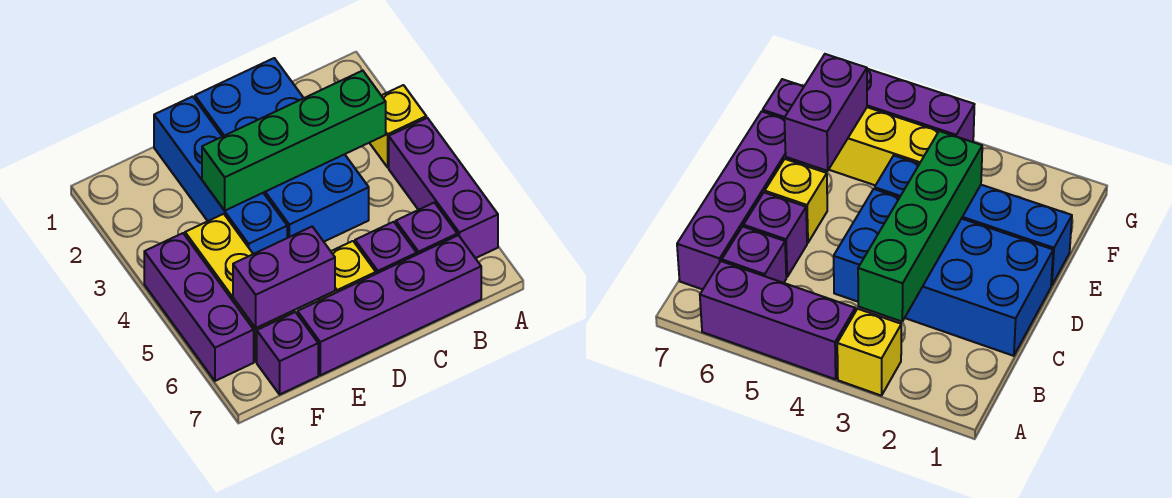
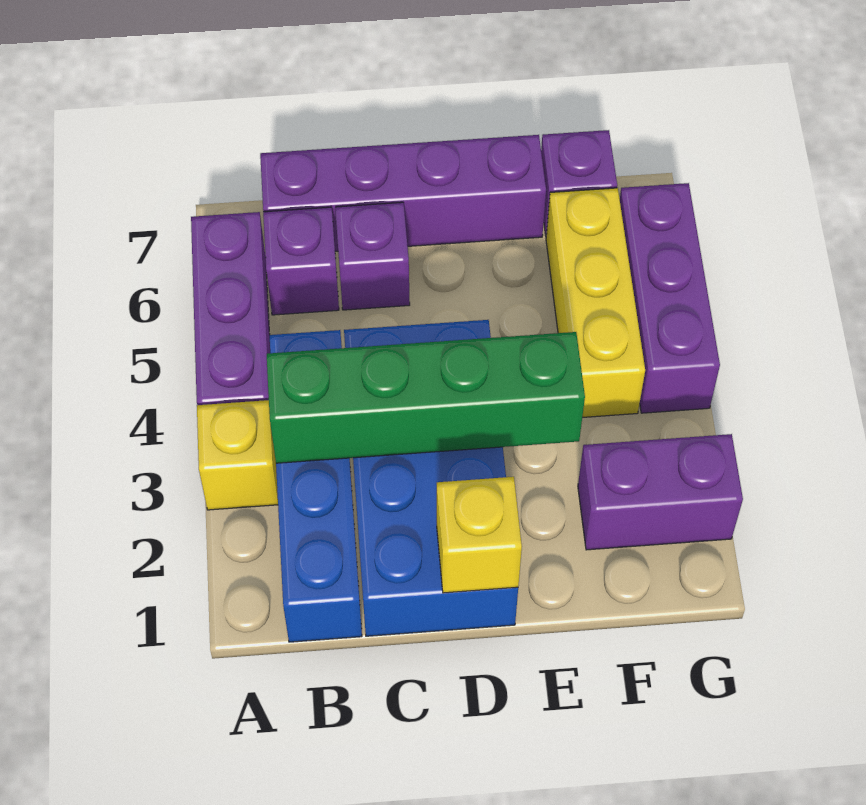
yellow 1x1 brick [319,241,376,300] -> yellow 1x1 brick moved to [437,477,522,593]
blue 1x4 brick [154,96,287,254] -> blue 1x4 brick moved to [270,330,362,642]
purple 1x2 brick [233,227,335,328] -> purple 1x2 brick moved to [578,434,743,550]

